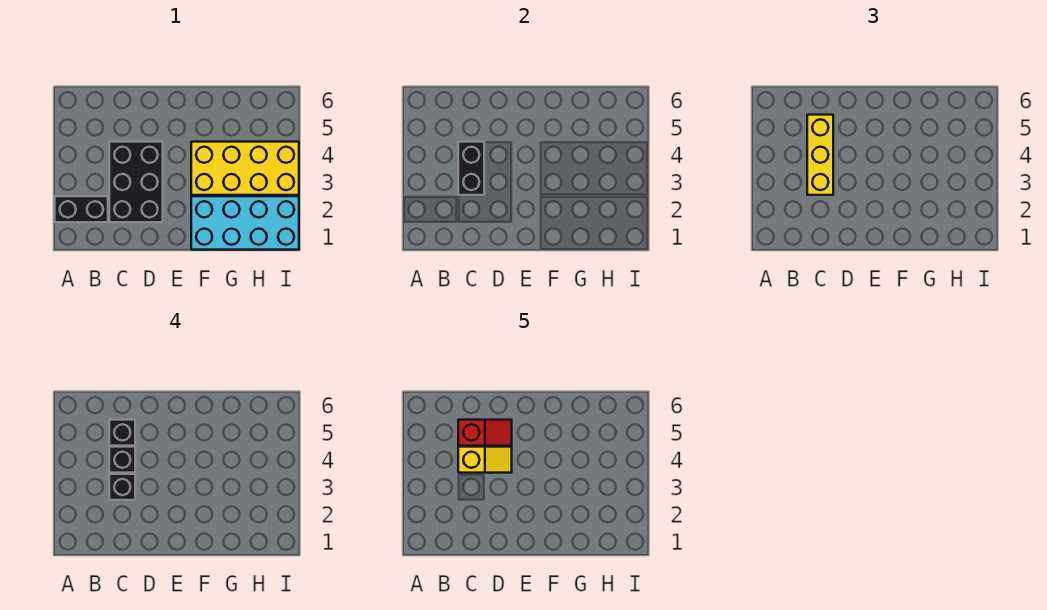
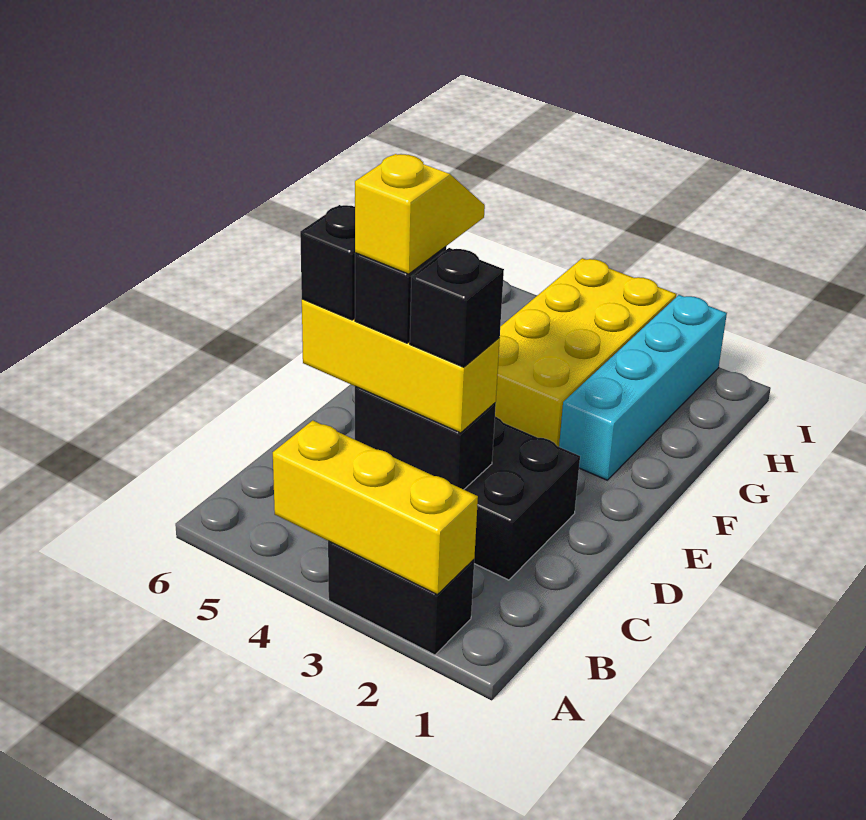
black 1x2 brick [55,196,108,222] -> black 1x2 brick turned to [328,541,474,655]
none -> yellow 1x3 brick [273,420,478,594]
red 1x2 slope [458,420,512,446] -> none
cyan 2x4 brick [191,196,299,250] -> cyan 1x4 brick [559,295,727,480]

